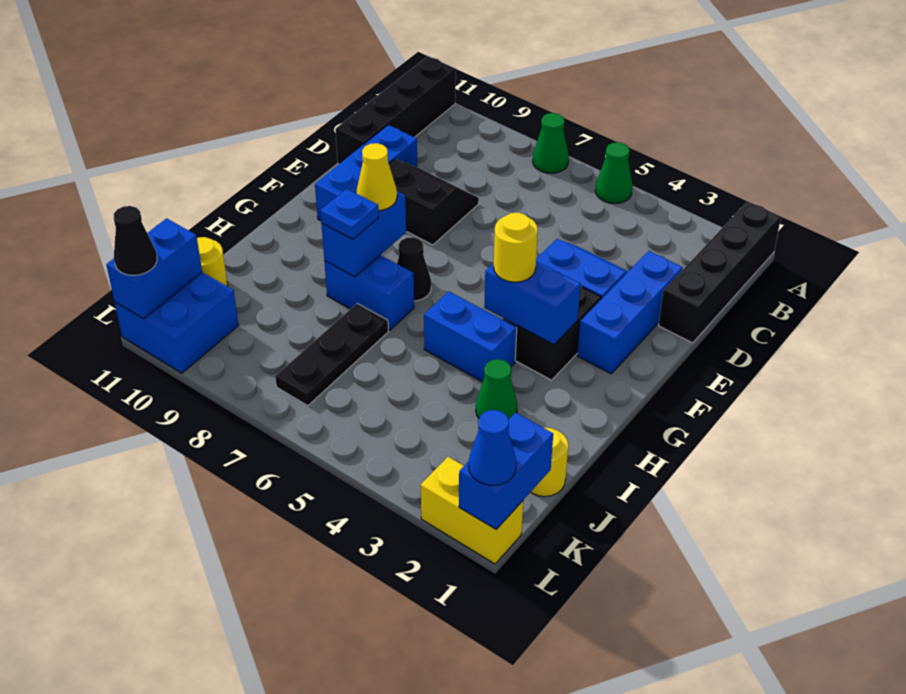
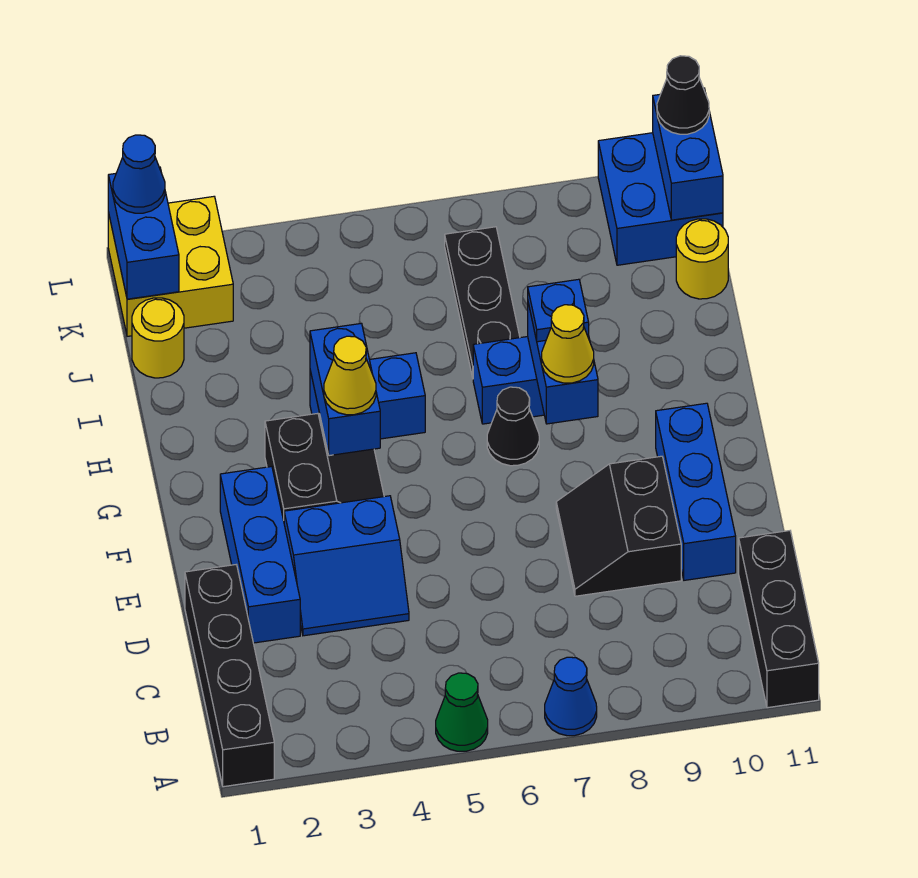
green 1x1 cone [533,113,569,173] -> blue 1x1 cone [545,657,597,736]
black 1x4 brick [335,56,456,164] -> black 1x3 brick [739,531,819,708]
black 2x2 slope [389,159,479,245] -> black 2x2 slope turned to [556,456,681,596]
blue 1x2 brick [484,261,581,345] -> blue 1x2 brick turned to [310,323,380,456]
yellow 1x1 round brick [494,213,538,282] -> yellow 1x1 cone [324,336,376,415]
green 1x1 cone [476,359,518,420] -> none
yellow 1x2 brick [421,457,523,564] -> yellow 2x2 brick [108,197,233,336]

